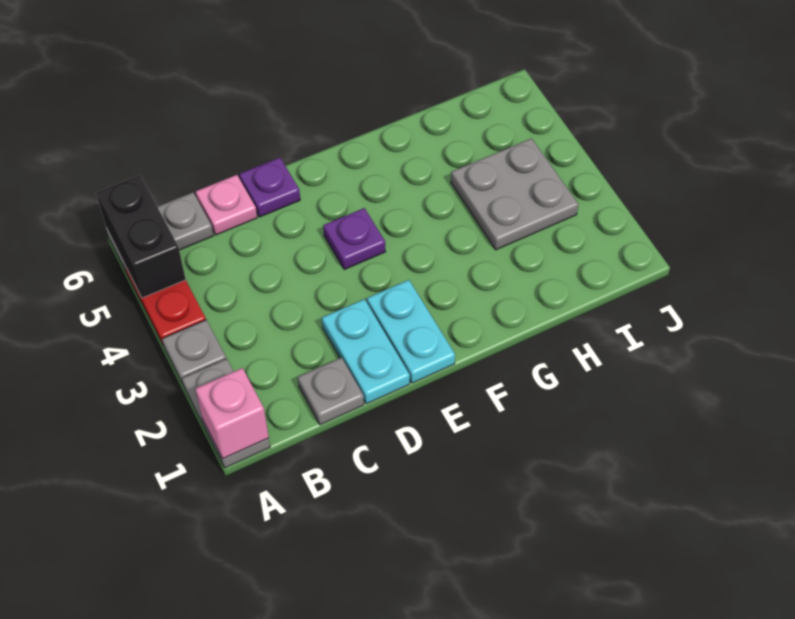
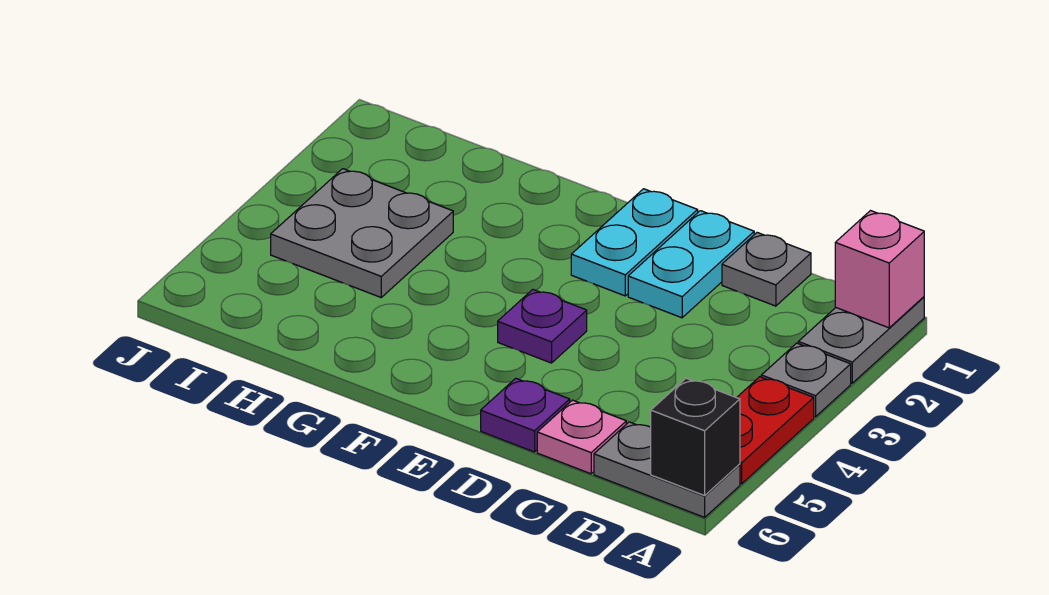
black 1x2 brick [96,175,186,298] -> black 1x1 brick [651,378,740,496]

